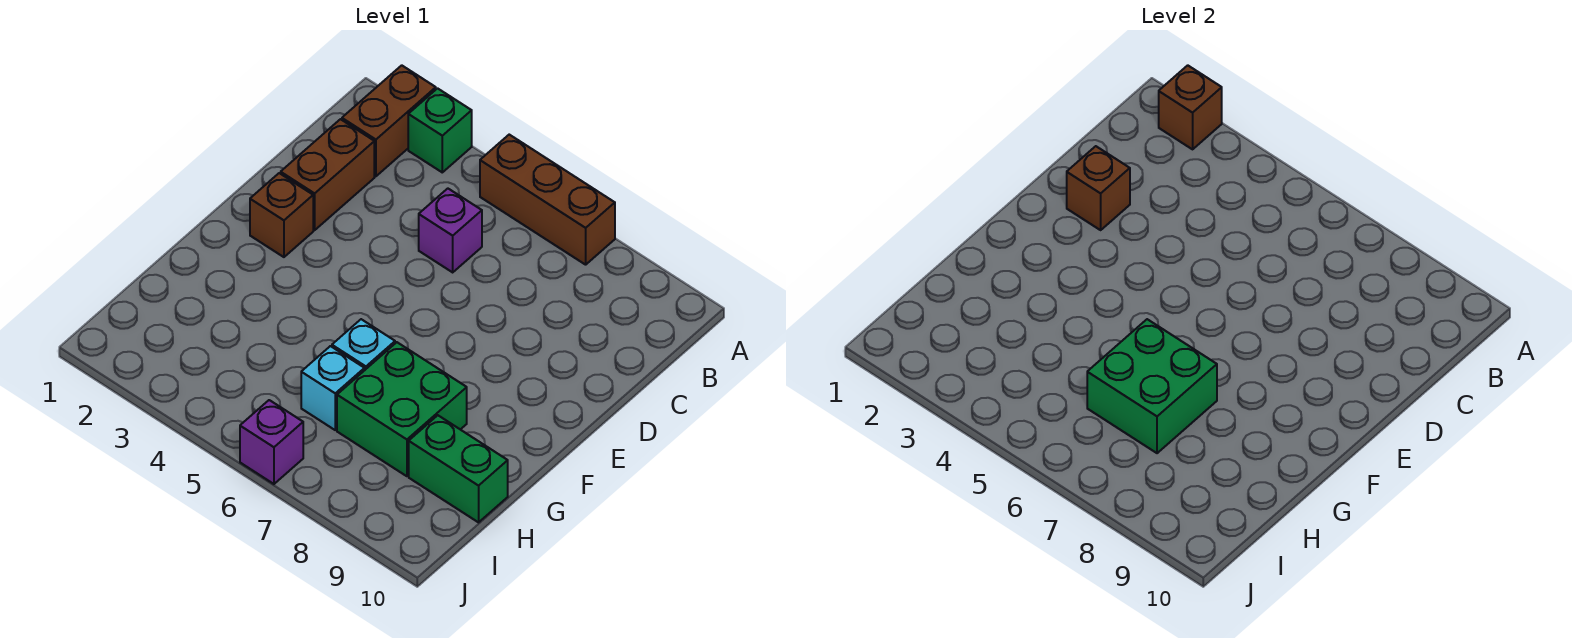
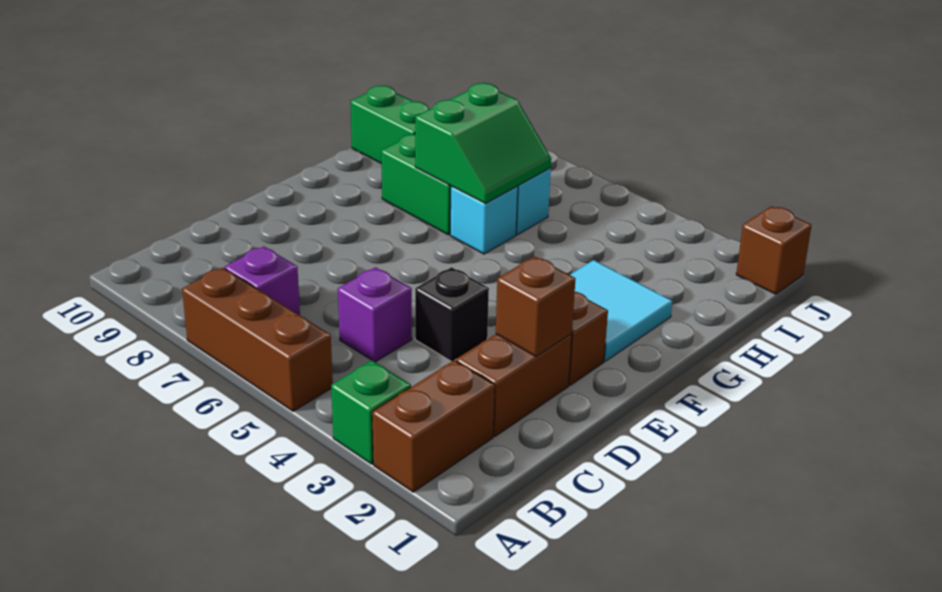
brown 1x1 brick [1159,65,1222,149] -> brown 1x1 brick moved to [736,206,812,294]
none -> black 1x1 brick [415,267,489,362]
none -> cyan 2x2 tile [570,260,672,361]
green 2x2 brick [1087,319,1217,453] -> green 2x2 slope [415,83,551,204]
purple 1x1 brick [240,400,303,484] -> purple 1x1 brick moved to [225,246,300,315]

